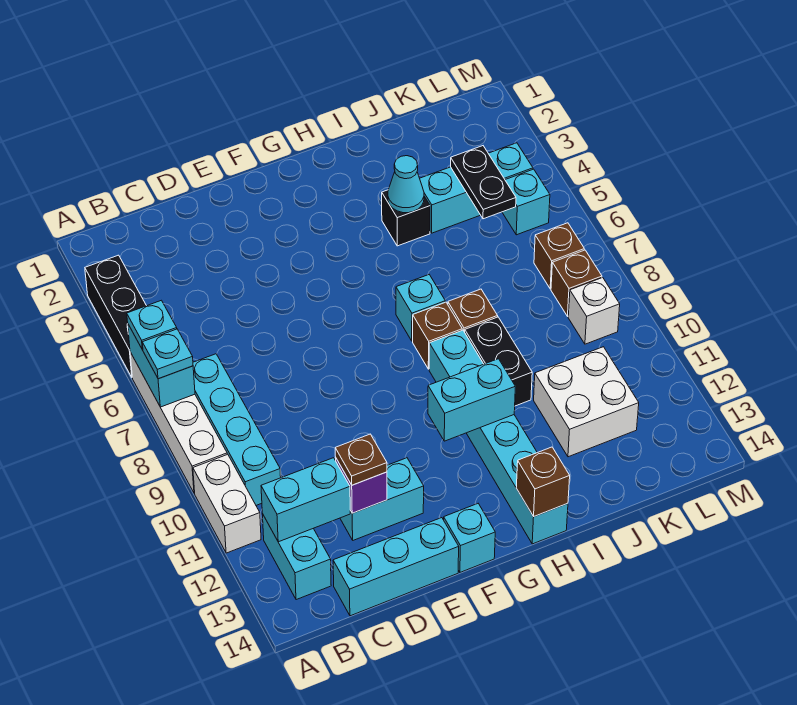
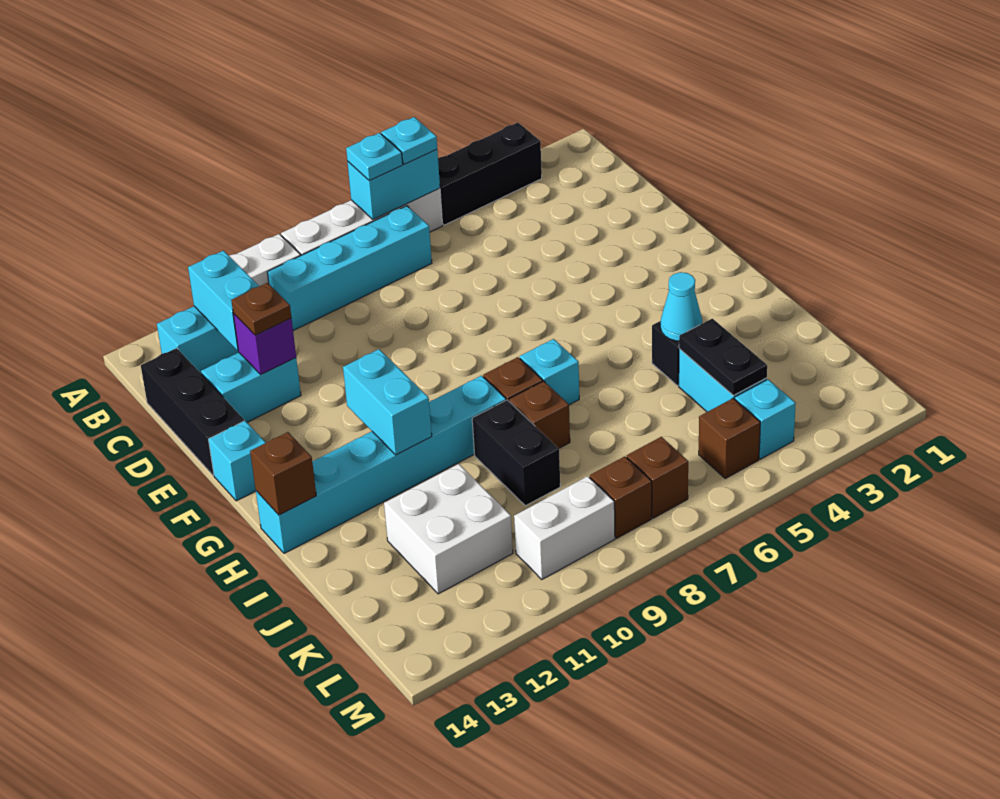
cyan 1x3 brick [333,518,459,616] -> black 1x3 brick [141,348,244,475]
cyan 1x2 brick [340,458,424,540] -> cyan 1x2 brick turned to [201,353,301,422]
black 1x2 brick [465,317,532,406] -> black 1x2 brick turned to [472,400,560,506]
black 1x2 plate [451,146,516,219] -> black 1x2 plate turned to [679,319,767,395]
cyan 1x1 brick [502,169,550,235] -> brown 1x1 brick [699,398,760,478]
white 1x1 brick [568,278,620,344] -> white 1x2 brick [514,476,615,579]

